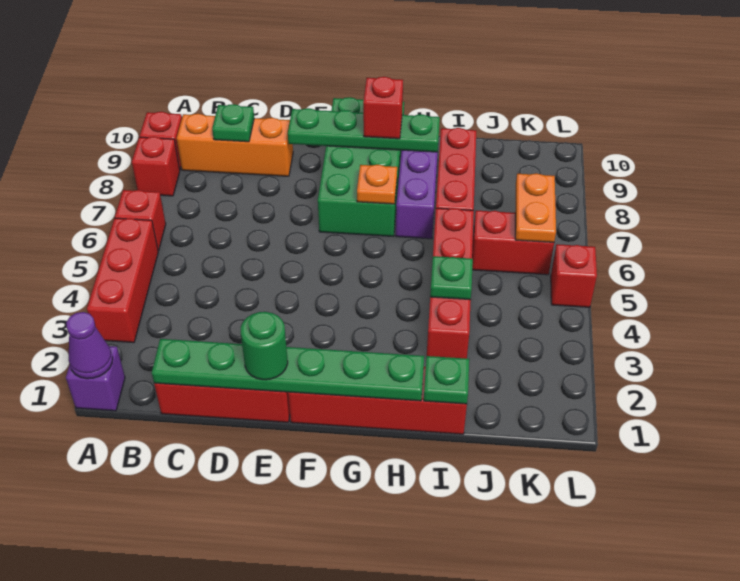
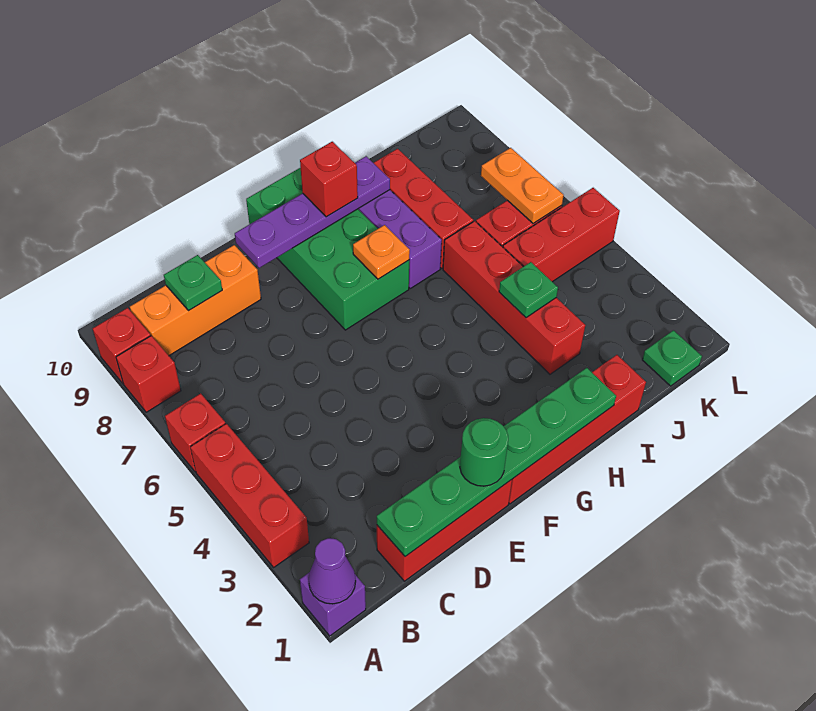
green 1x4 plate [288,108,440,152] -> purple 1x4 plate [235,156,390,268]
green 1x1 plate [424,356,469,404] -> green 1x1 plate moved to [642,330,702,386]
red 1x1 brick [551,244,597,307] -> red 1x3 brick [503,188,620,282]

